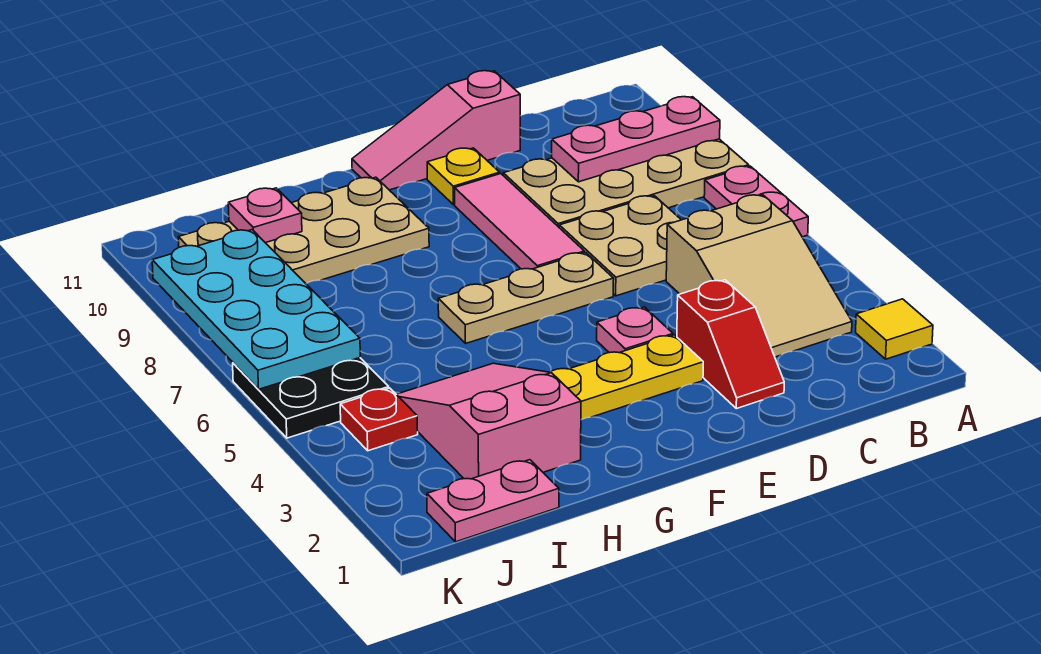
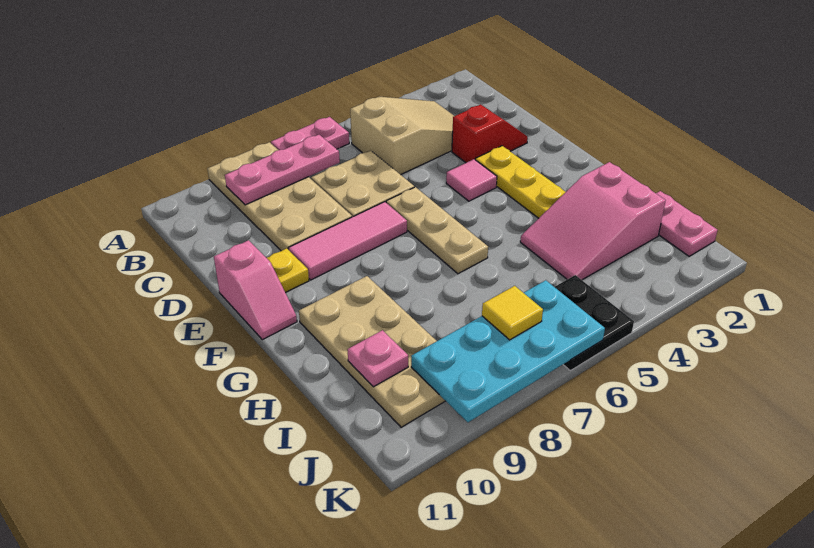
yellow 1x1 tile [856,299,933,359] -> yellow 1x1 tile moved to [482,286,543,340]
pink 1x3 plate [552,97,720,182] -> pink 1x3 plate turned to [225,135,340,205]
pink 1x3 slope [352,71,520,190] -> pink 1x2 slope [214,240,297,340]
pink 1x1 plate [597,307,673,353] -> pink 1x1 tile [446,159,497,201]
red 1x1 plate [340,388,418,451] -> none

